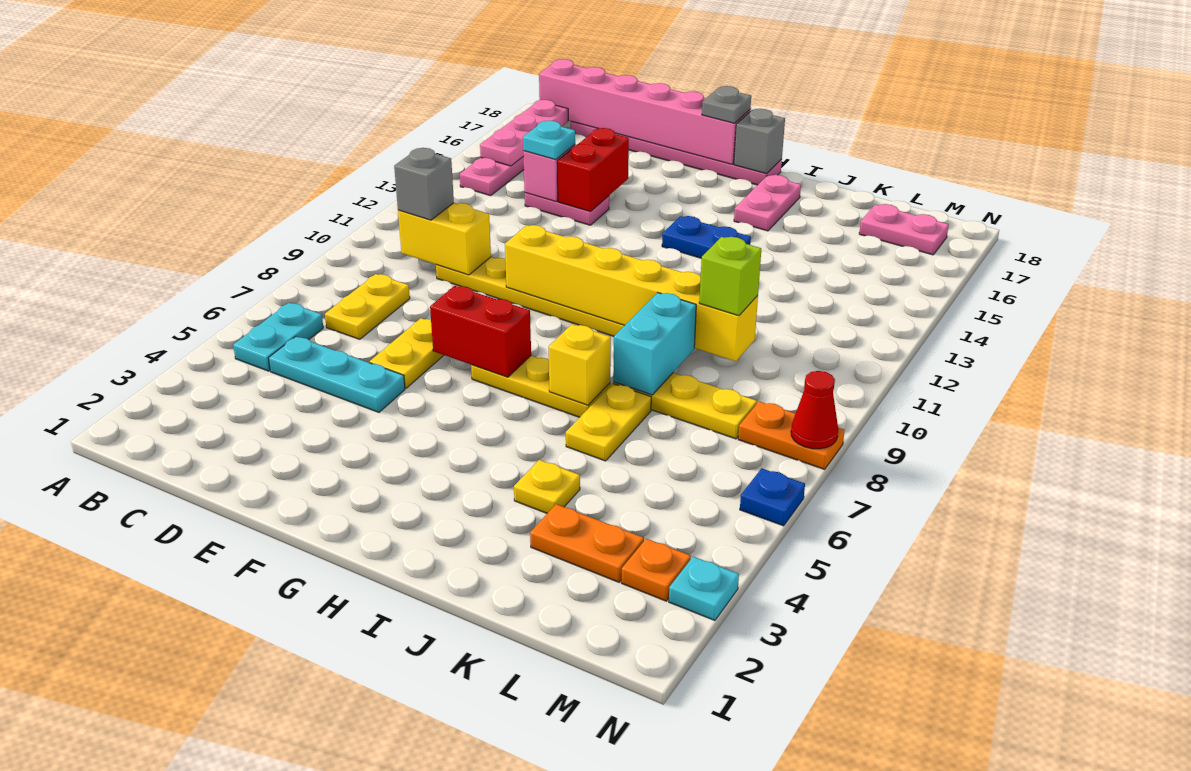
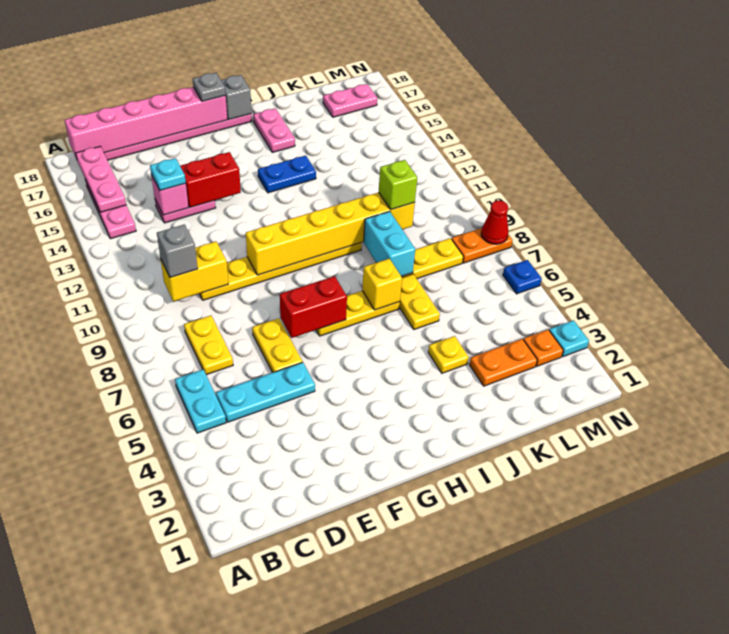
red 1x2 brick [557,128,629,212] -> red 1x2 brick turned to [180,152,241,207]

